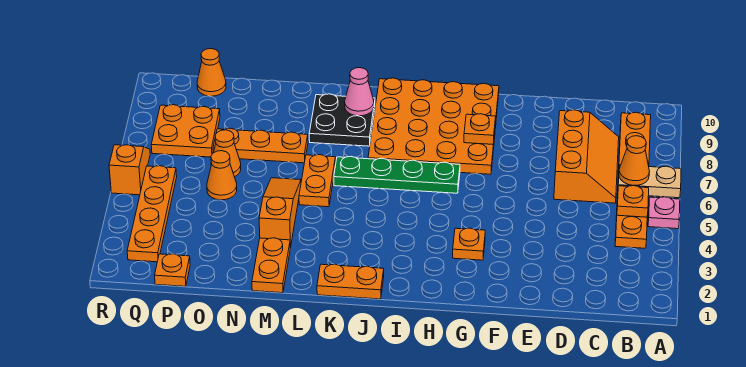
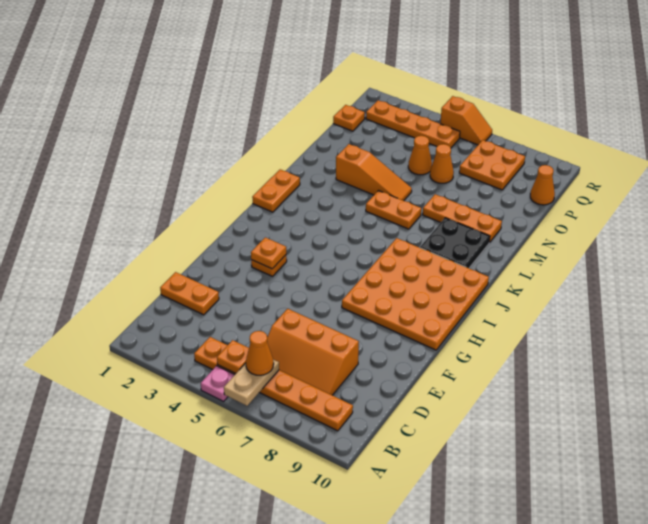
orange 1x1 plate [464,114,496,144] -> orange 1x1 plate moved to [251,237,286,269]
green 1x4 plate [334,157,460,193] -> none
pink 1x1 cone [345,68,374,116] -> none
orange 1x2 plate [252,238,290,293] -> orange 1x2 plate moved to [160,272,219,315]
orange 1x3 plate [213,128,308,163] -> orange 1x3 plate turned to [423,194,502,242]

